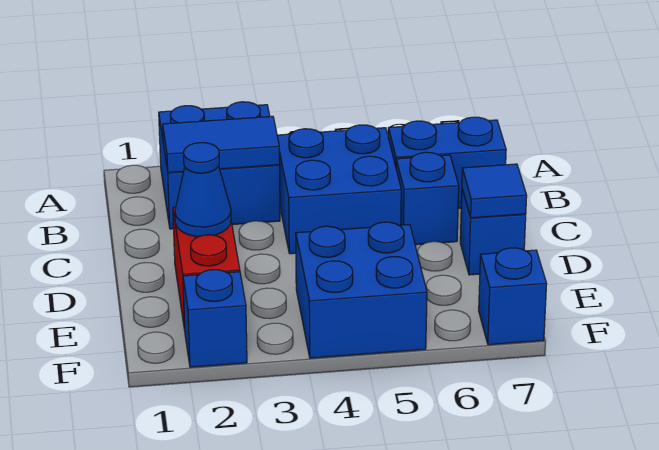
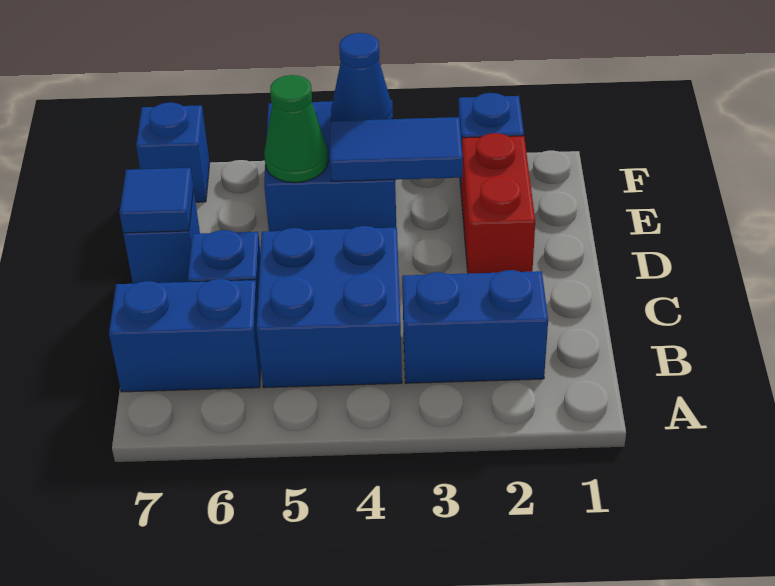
blue 2x2 brick [159,102,280,229] -> blue 1x2 brick [402,270,548,383]
blue 1x2 tile [163,116,280,173] -> blue 1x2 tile moved to [330,117,463,181]
blue 1x1 cone [175,143,231,237] -> blue 1x1 cone moved to [331,33,393,121]
none -> green 1x1 cone [264,75,328,183]

